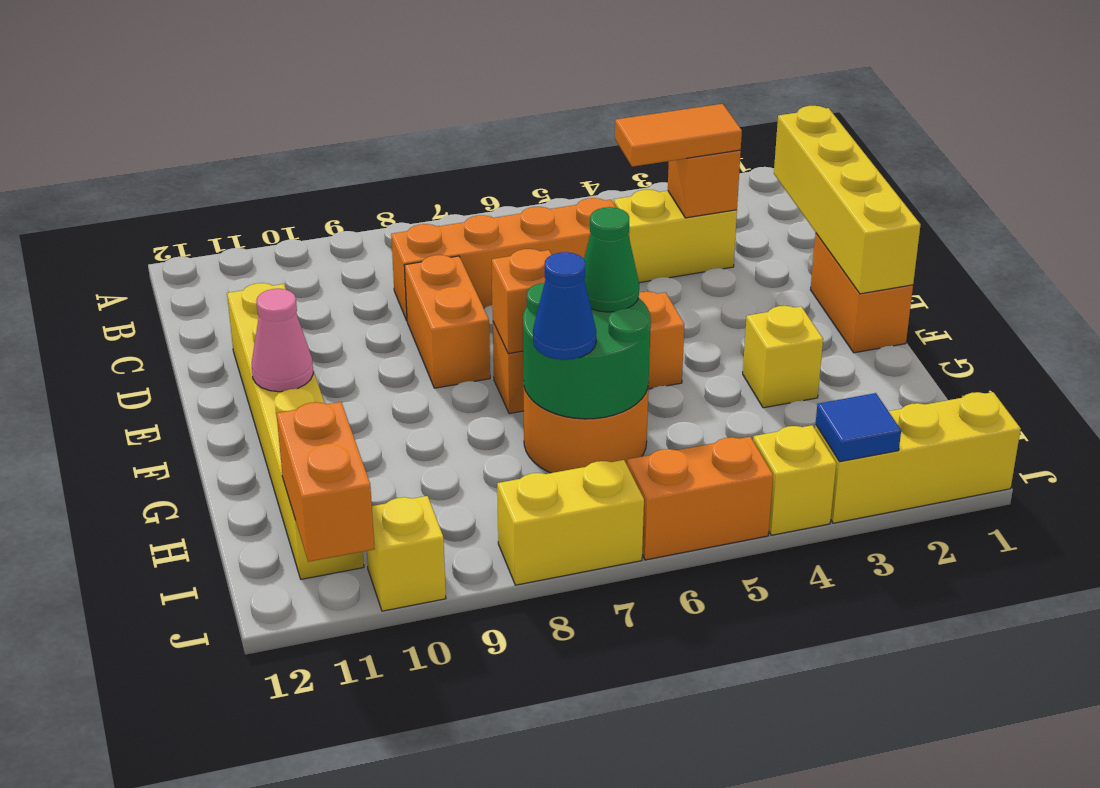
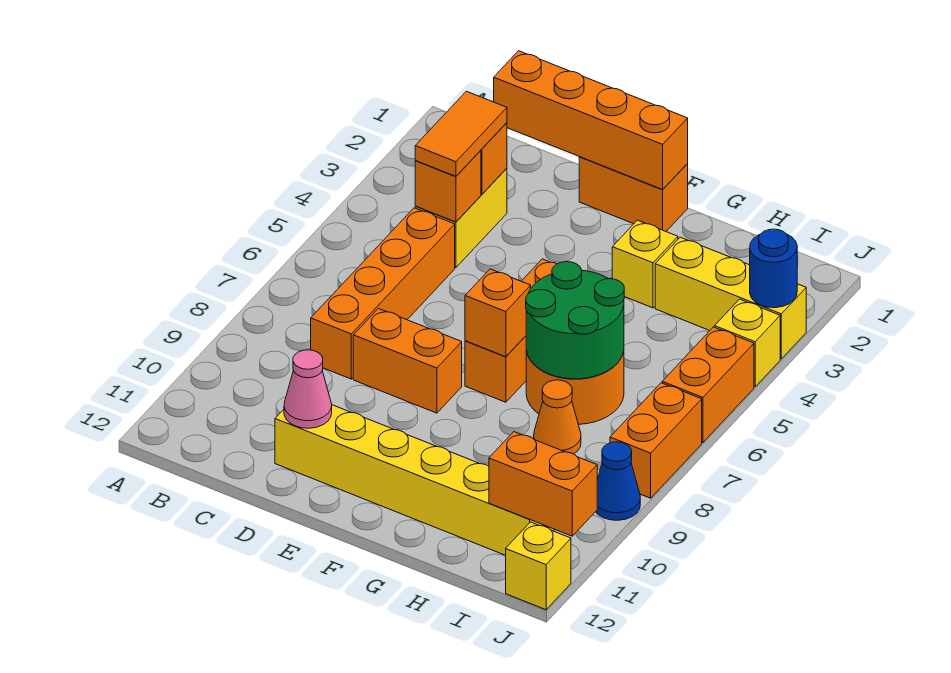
yellow 1x4 brick [774,106,921,294] -> orange 1x4 brick [494,51,688,190]
none -> orange 1x1 brick [415,150,481,222]
pink 1x1 cone [252,289,313,392] -> pink 1x1 cone moved to [284,350,332,428]
green 1x1 cone [584,207,639,312] -> none
blue 1x1 cone [533,252,596,360] -> blue 1x1 cone moved to [596,442,640,520]
none -> orange 1x1 cone [534,380,581,454]
yellow 1x3 brick [815,392,1021,523] -> yellow 1x3 brick turned to [655,237,806,359]
blue 1x1 tile [816,393,901,462] -> blue 1x1 round brick [750,229,797,308]
yellow 1x2 brick [497,460,644,585] -> orange 1x2 brick [610,383,702,498]
yellow 1x1 brick [367,496,446,611] -> yellow 1x1 brick moved to [506,522,571,610]

